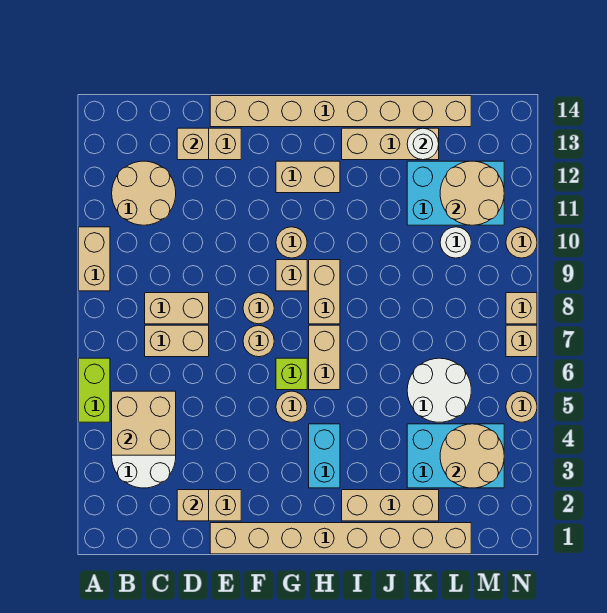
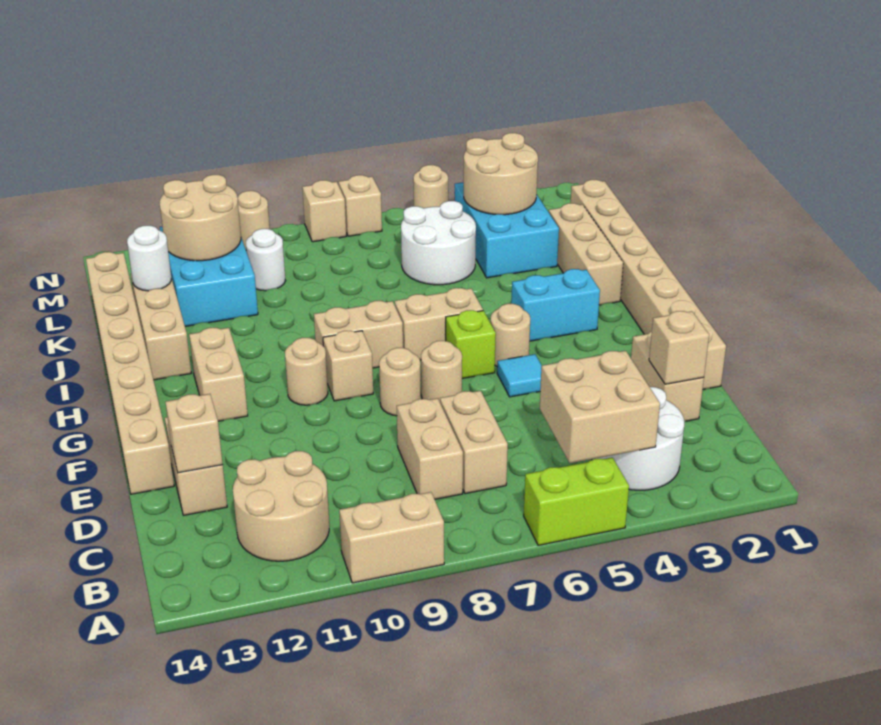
none -> cyan 1x1 tile [497,354,542,397]

